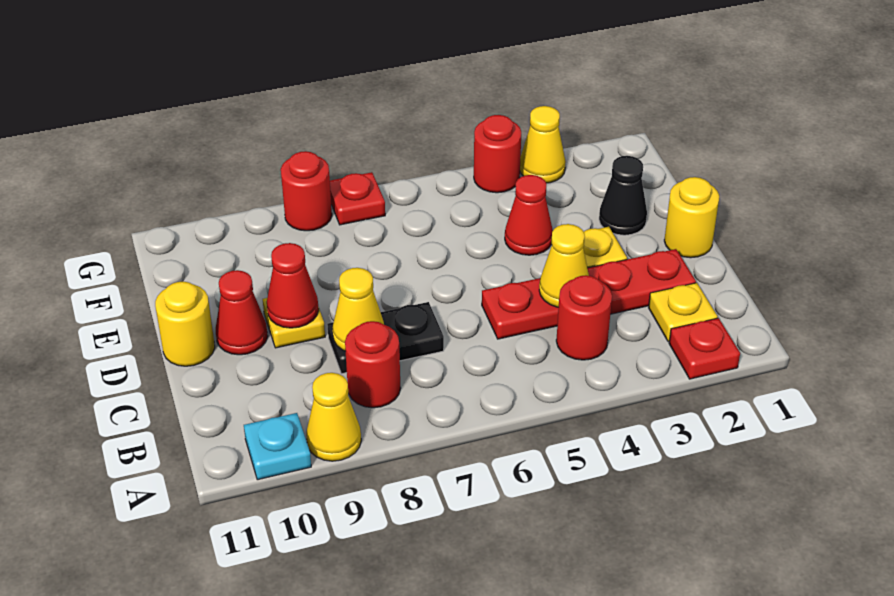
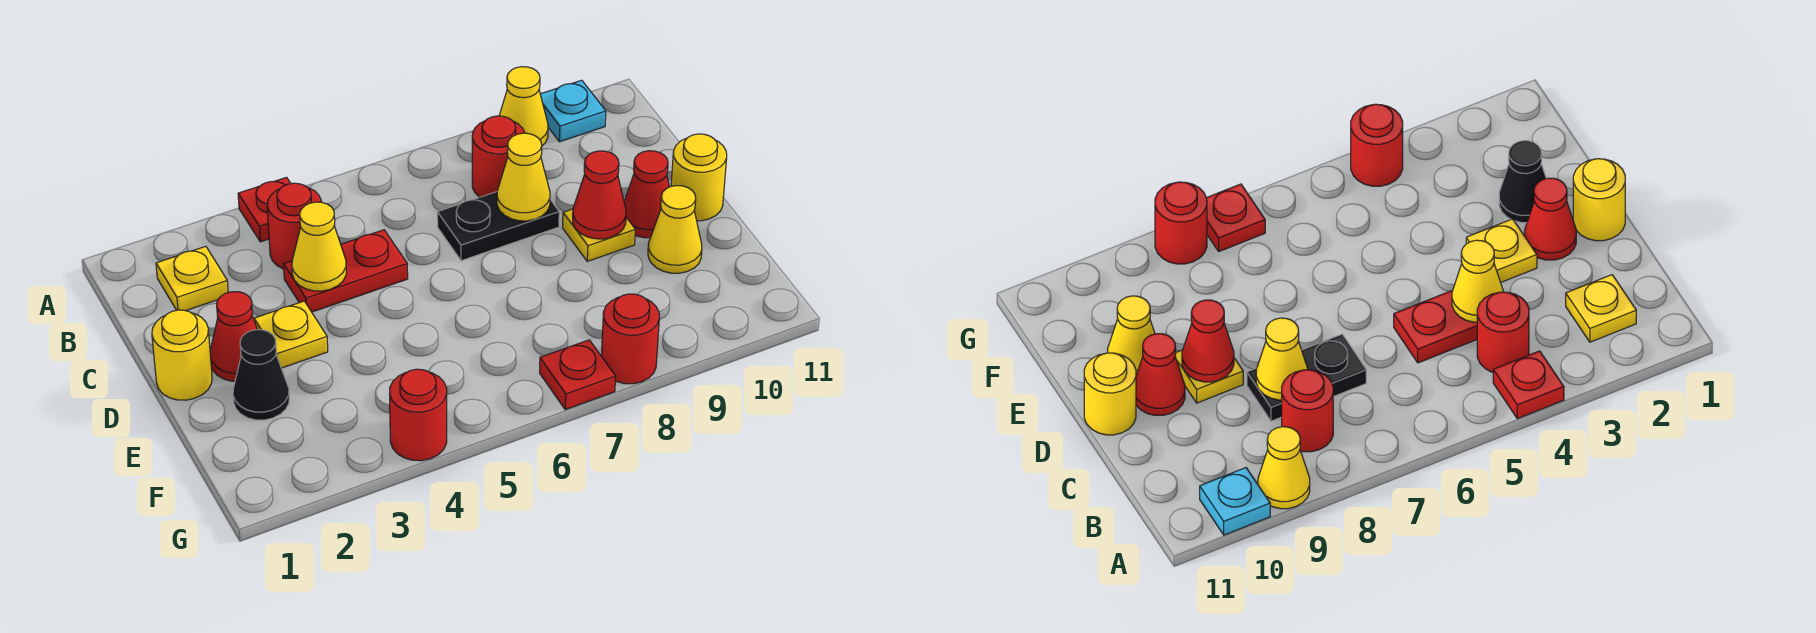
red 1x1 plate [669,318,740,379] -> red 1x1 plate moved to [238,177,291,242]
red 1x4 plate [482,249,696,339] -> red 1x2 plate [284,230,408,312]
red 1x1 cone [505,175,553,255] -> red 1x1 cone moved to [210,292,257,381]
yellow 1x1 cone [520,106,566,183] -> yellow 1x1 cone moved to [648,186,702,273]

